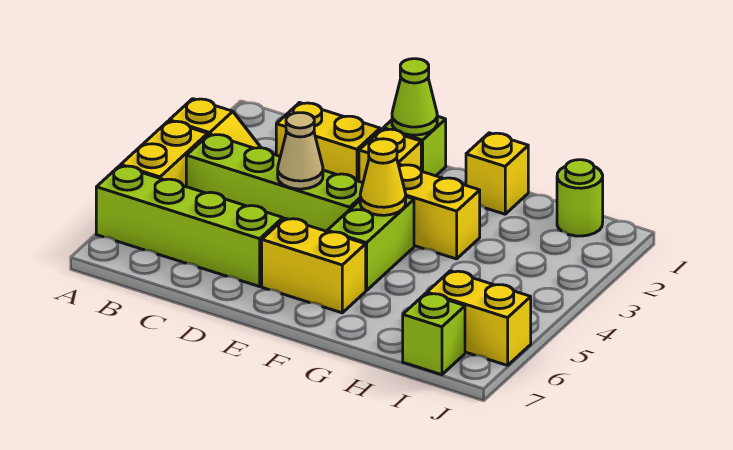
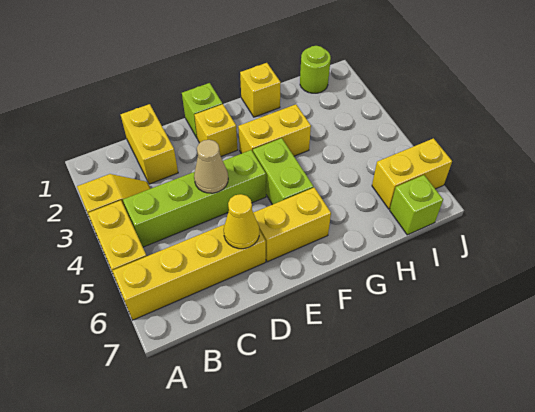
lime 1x4 brick [96,166,283,287] -> yellow 1x4 brick [112,224,266,320]
yellow 1x2 brick [276,103,380,181] -> yellow 1x2 brick turned to [121,104,178,184]
lime 1x1 cone [392,59,437,135] -> none
yellow 1x1 cone [360,139,406,215] -> yellow 1x1 cone moved to [224,194,259,249]

